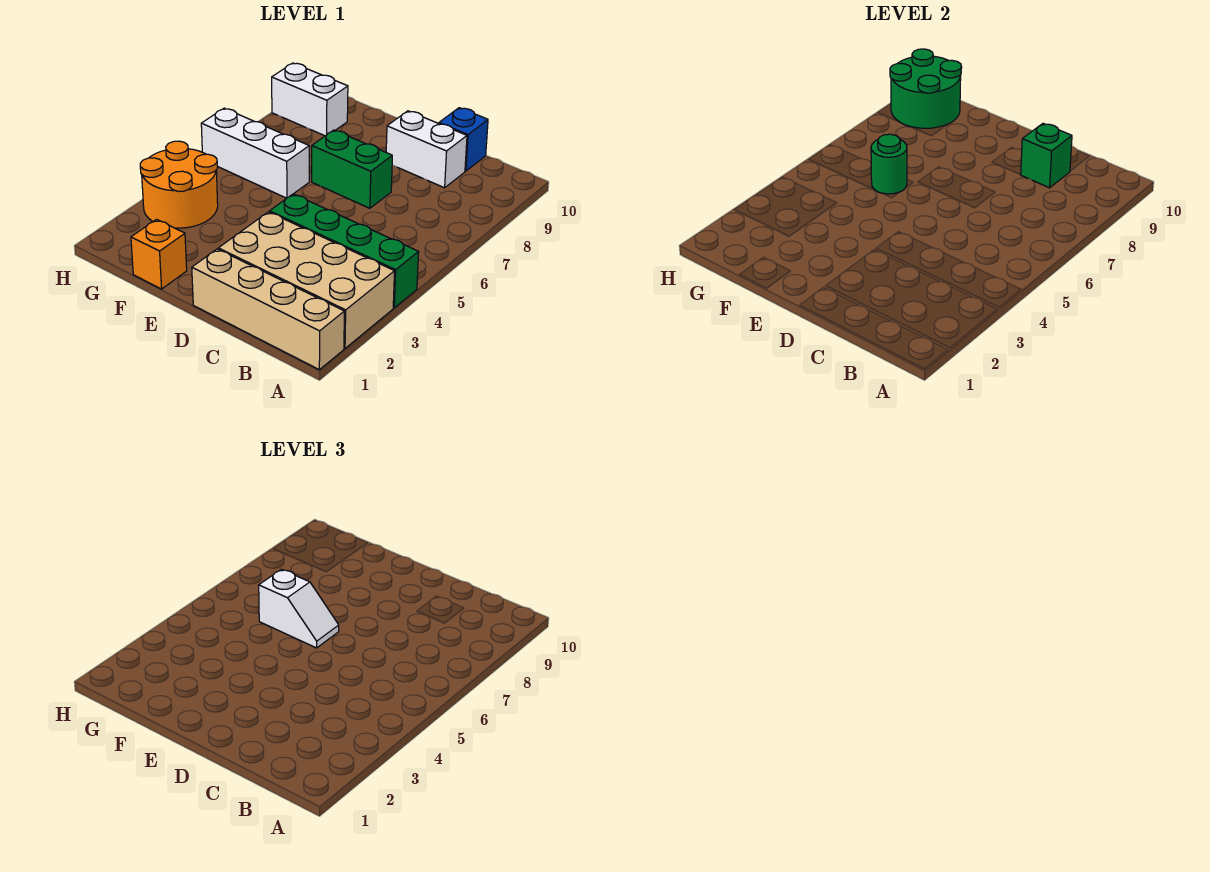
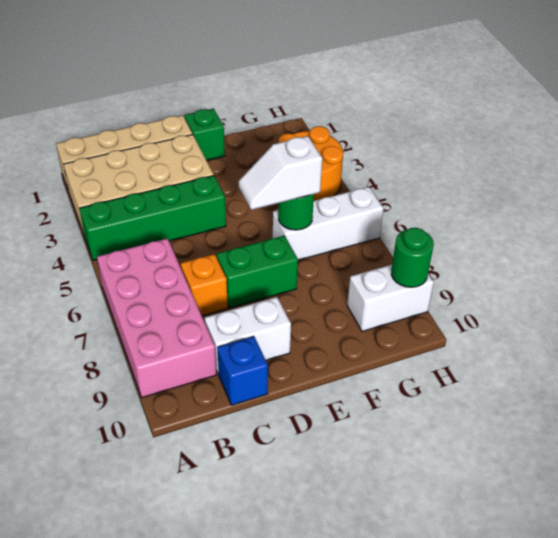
none -> pink 2x4 brick [97,238,216,398]
green 1x1 brick [1021,124,1072,188] -> green 1x1 brick moved to [185,109,225,160]
orange 1x1 brick [131,219,187,289] -> orange 1x1 brick moved to [181,254,228,316]
green 2x2 round brick [890,49,962,128] -> green 1x1 round brick [391,228,434,287]

